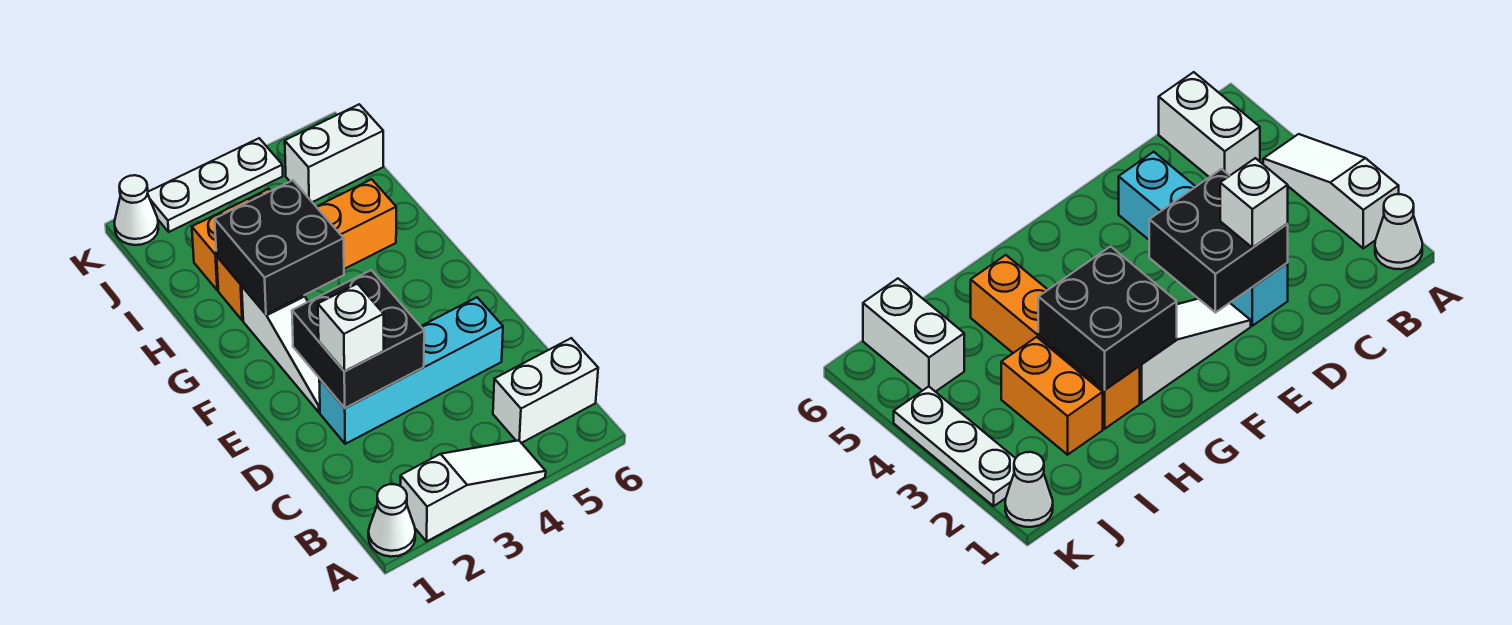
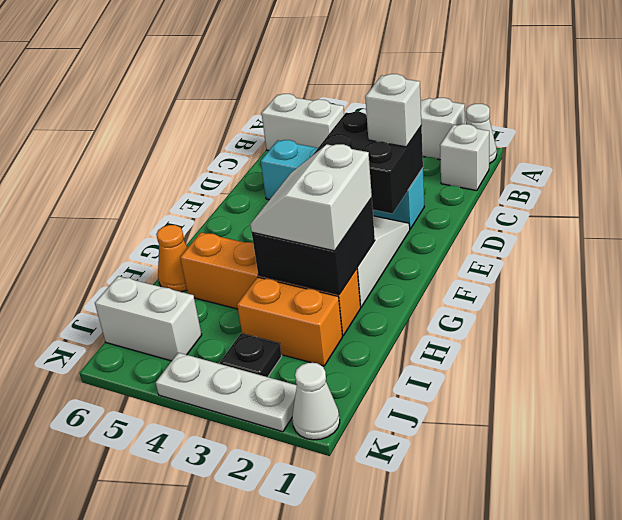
none -> white 1x1 brick [440,124,489,191]
none -> white 2x2 slope [250,144,372,251]
none -> orange 1x1 cone [156,225,187,292]
none -> black 1x1 plate [220,333,282,377]

